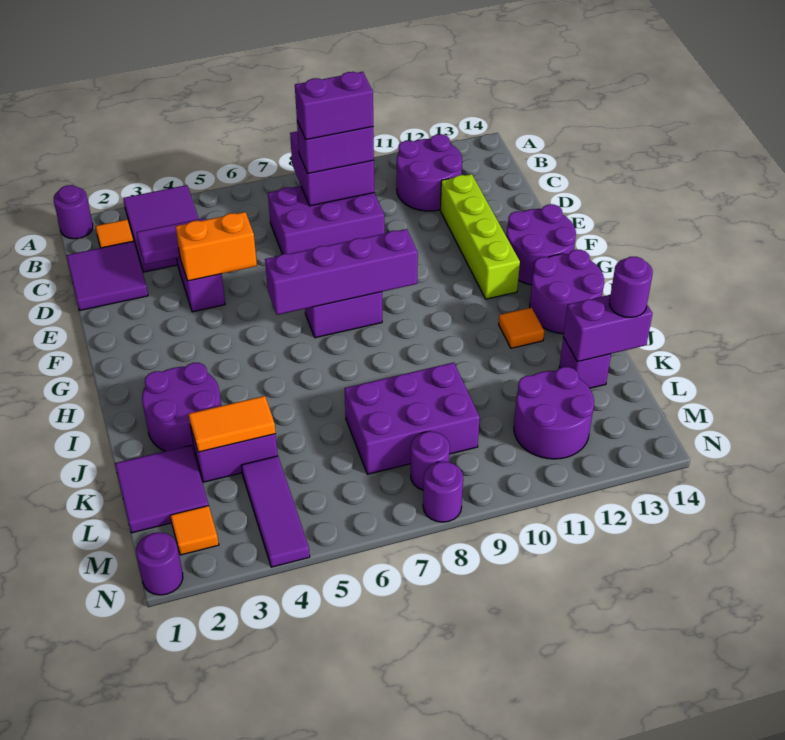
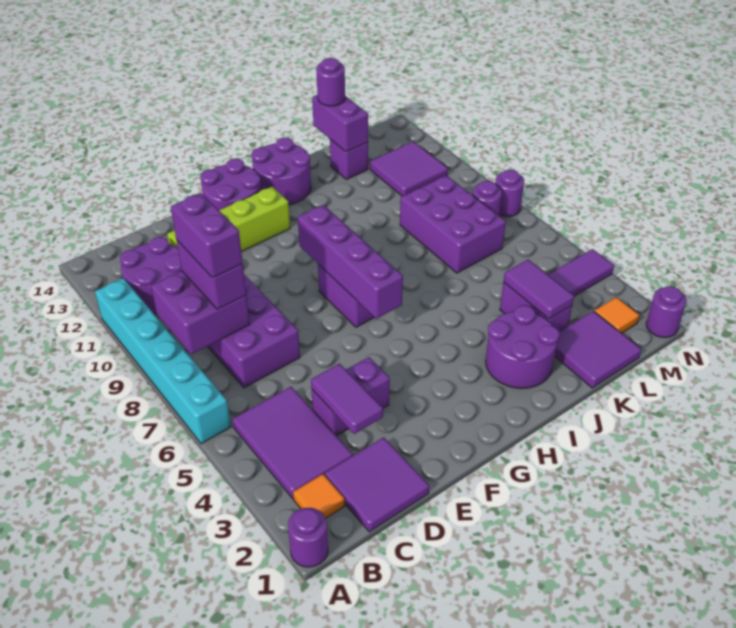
purple 2x3 tile [123,185,199,272] -> purple 2x3 tile turned to [232,387,353,499]
none -> cyan 1x6 brick [95,278,231,444]
orange 1x2 brick [176,212,257,281] -> none
orange 1x1 tile [499,308,544,348] -> none
orange 1x2 tile [189,396,276,452] -> purple 1x2 tile [503,260,574,319]
purple 2x2 round brick [514,367,594,459] -> purple 2x2 tile [370,142,448,196]

